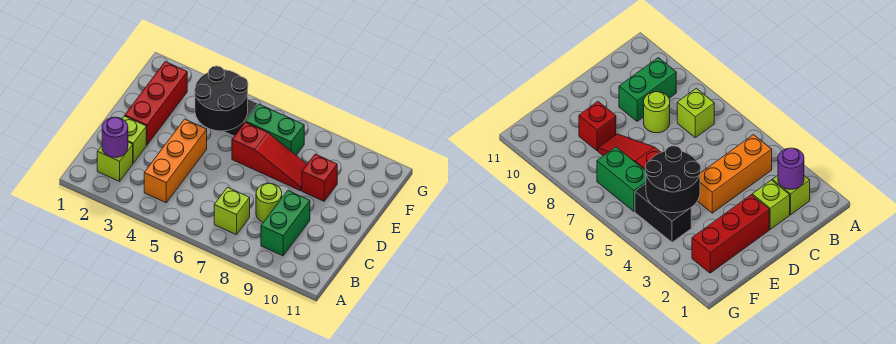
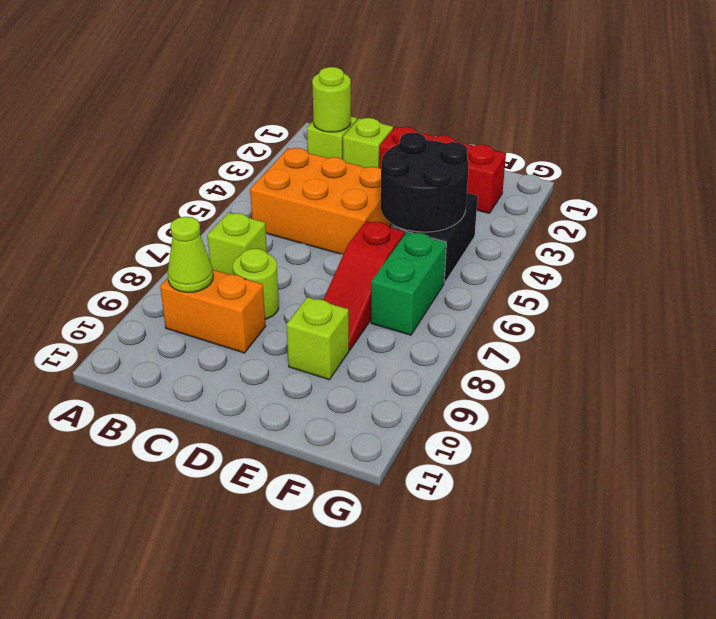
purple 1x1 round brick [102,117,128,157] -> lime 1x1 round brick [312,67,351,132]
orange 1x3 brick [144,119,207,203] -> orange 2x3 brick [250,148,392,254]
green 1x2 brick [261,191,310,256] -> orange 1x2 brick [160,270,266,353]
none -> lime 1x1 cone [168,217,213,292]
red 1x1 brick [302,154,337,201] -> lime 1x1 brick [286,297,349,380]

